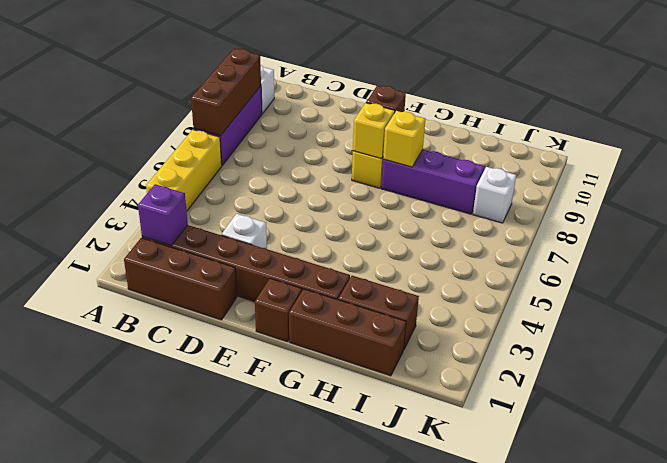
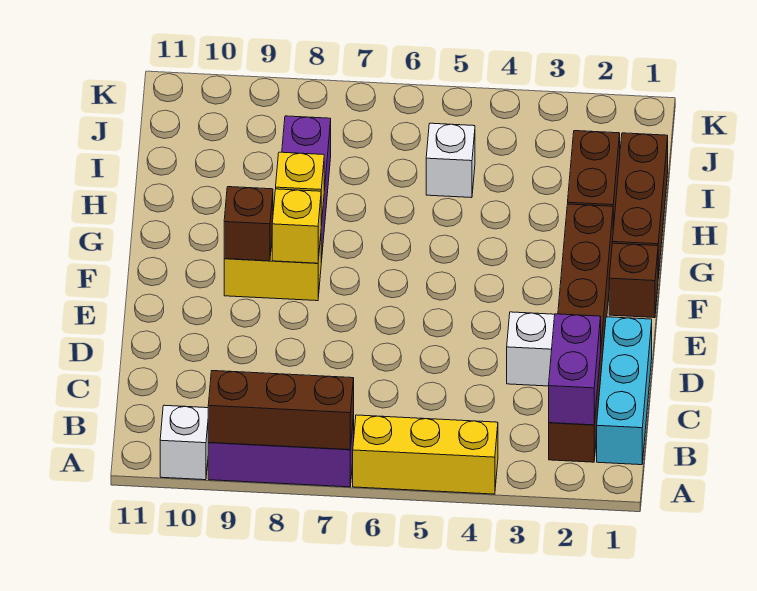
brown 1x3 brick [124,238,237,320] -> cyan 1x3 brick [597,317,652,465]
purple 1x1 brick [138,184,188,246] -> purple 1x2 brick [549,314,601,425]
white 1x1 brick [473,167,516,223] -> white 1x1 brick moved to [426,123,475,198]

